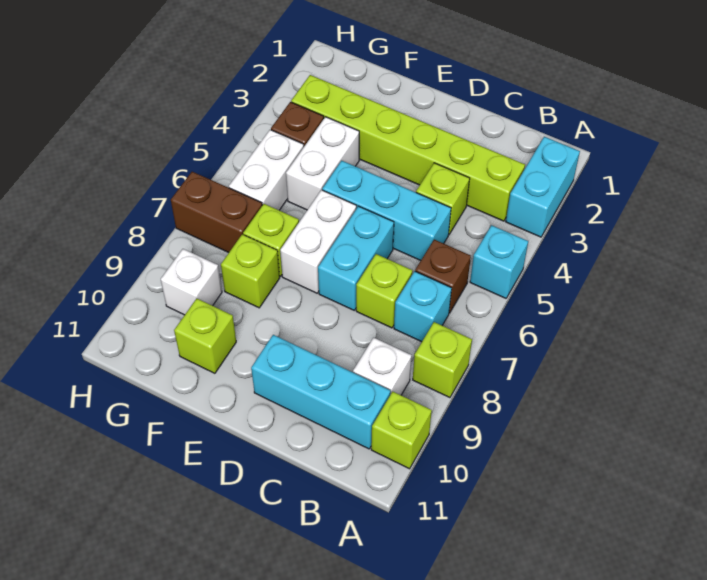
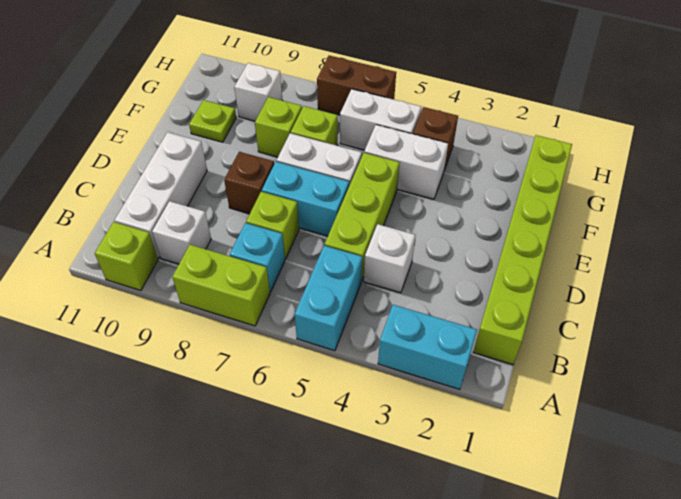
cyan 1x1 brick [470,225,528,298] -> cyan 1x2 brick [295,246,362,351]
lime 1x1 brick [413,322,472,398] -> lime 1x2 brick [172,245,270,326]
lime 1x6 brick [291,75,525,221] -> lime 1x6 brick moved to [473,135,572,365]
brown 1x1 brick [415,240,471,313] -> brown 1x1 brick moved to [224,152,274,214]
cyan 1x3 brick [251,335,391,449] -> white 1x3 brick [114,132,207,258]
lime 1x1 brick [416,163,470,234] -> white 1x1 brick [364,224,415,293]
cyan 1x3 brick [322,161,451,261] -> lime 1x3 brick [325,153,400,281]
lime 1x1 brick [174,298,236,373] -> lime 1x1 plate [189,100,236,142]
brown 1x2 brick [171,172,262,253] -> brown 1x2 brick turned to [317,56,396,115]

